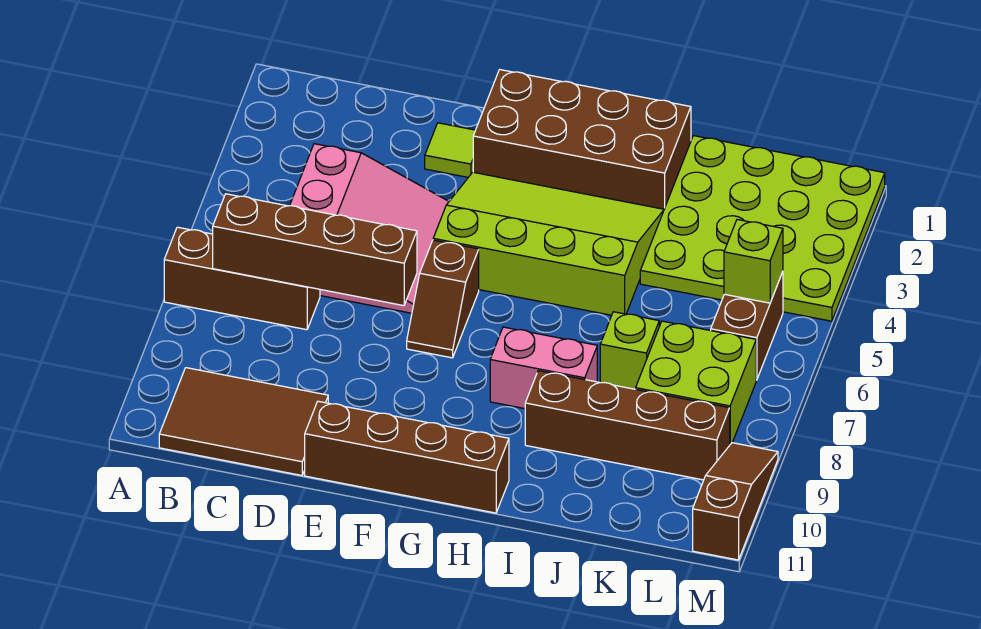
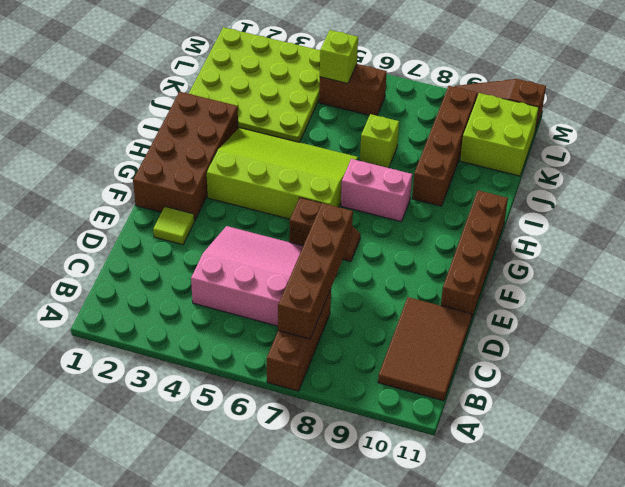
lime 3x4 slope [433,172,664,315] -> lime 3x4 slope turned to [206,127,358,219]
pink 1x2 brick [490,327,597,409] -> pink 1x2 brick turned to [341,159,412,222]
lime 2x2 brick [636,321,756,444] -> lime 2x2 brick moved to [460,93,539,176]

